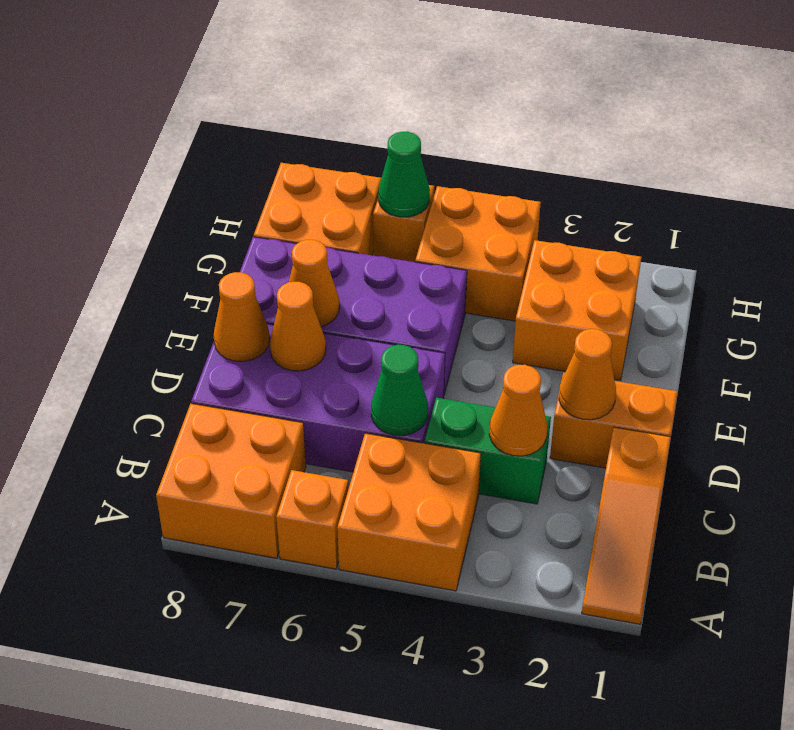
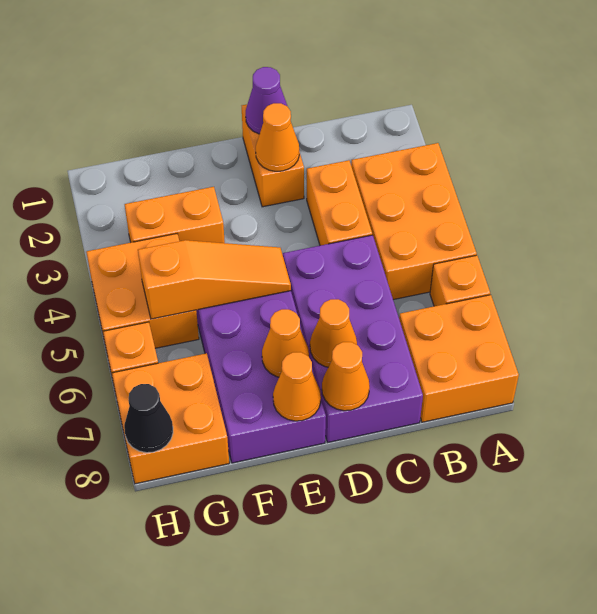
orange 1x3 slope [582,427,671,624] -> orange 1x3 slope moved to [138,240,291,319]
orange 2x2 brick [337,433,481,591] -> orange 2x3 brick [351,143,477,300]
green 1x2 brick [425,398,551,504] -> orange 1x2 brick [307,160,372,246]
orange 1x1 cone [489,365,547,456] -> orange 1x1 cone moved to [273,352,321,421]
green 1x1 cone [371,345,428,436] -> none
none -> purple 1x1 cone [246,67,288,134]
orange 2x2 brick [513,240,641,380] -> orange 1x2 brick [125,187,225,243]
green 1x1 cone [378,132,430,217] -> none
none -> black 1x1 cone [124,384,173,453]

